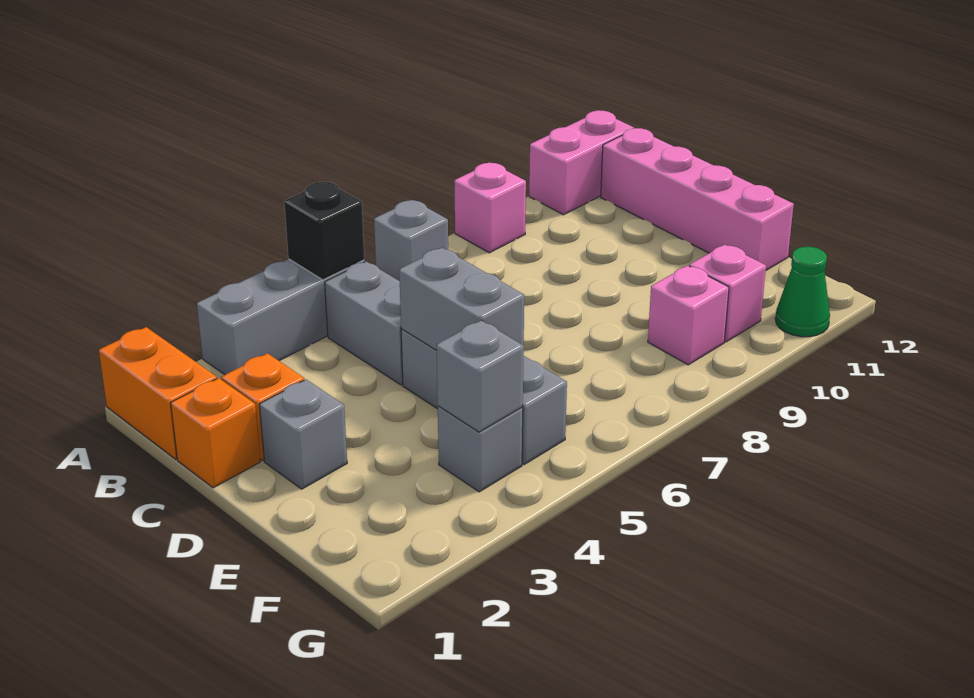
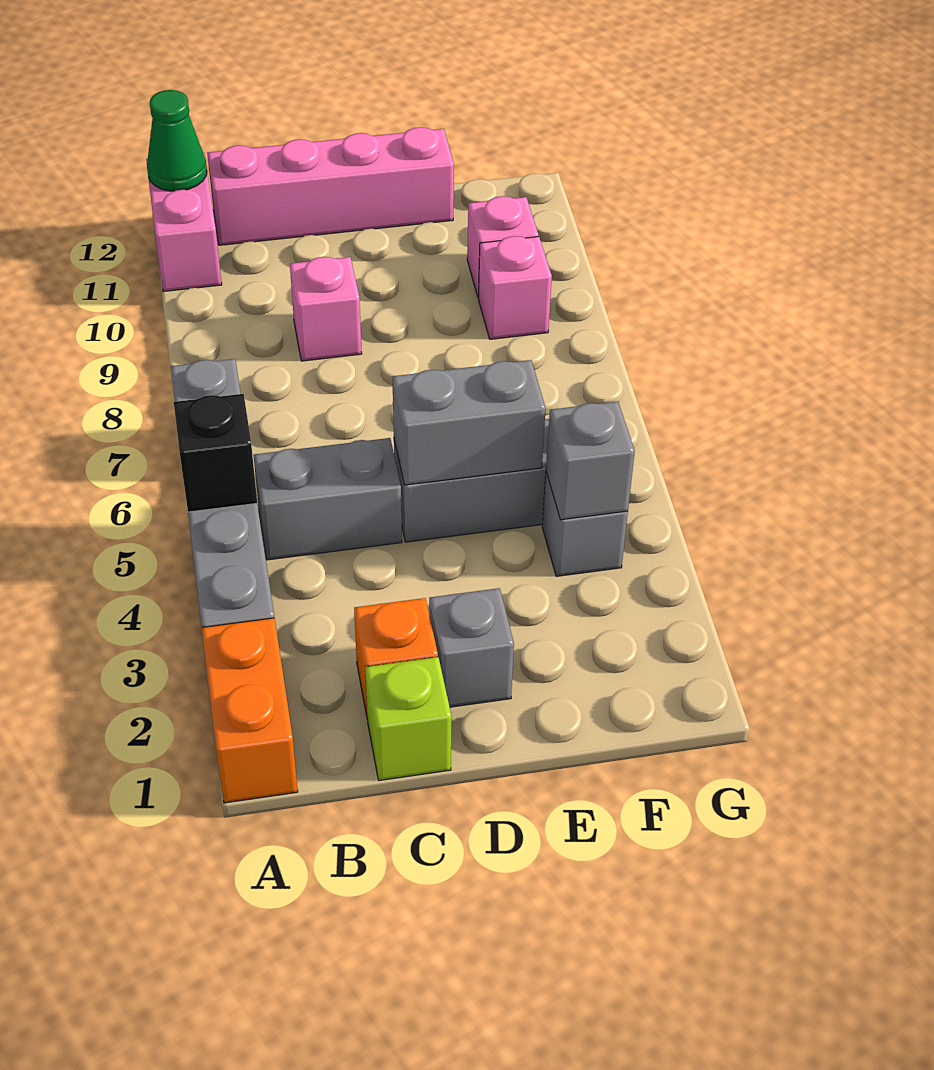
orange 1x2 brick [99,327,217,459] -> orange 1x2 brick turned to [202,618,298,803]
pink 1x1 brick [454,163,526,253] -> pink 1x1 brick moved to [290,257,362,361]
orange 1x1 brick [171,378,260,488] -> lime 1x1 brick [365,657,452,781]
green 1x1 cone [775,247,830,337] -> green 1x1 cone moved to [147,90,207,191]

